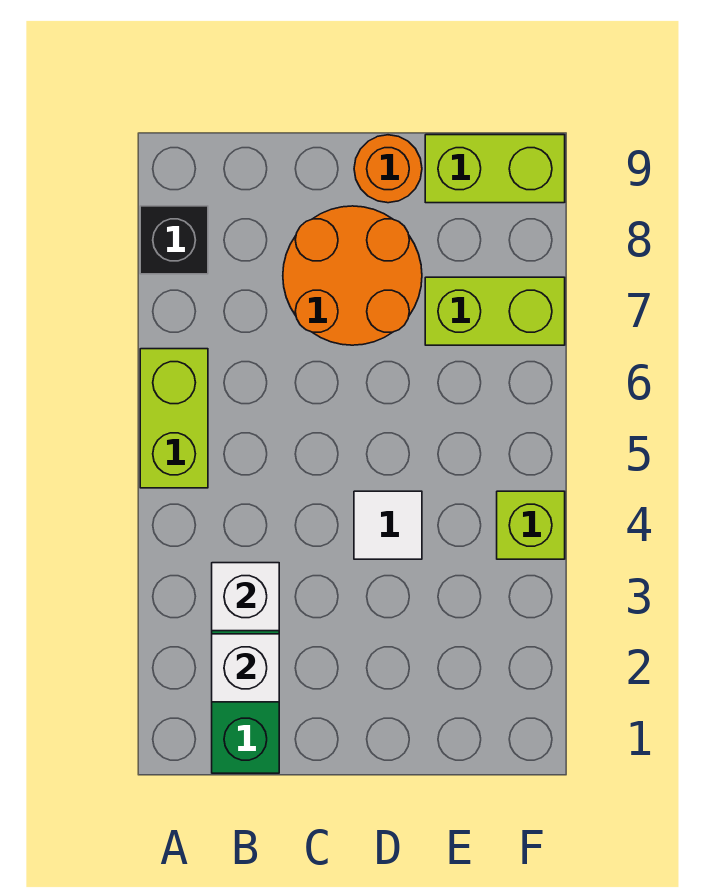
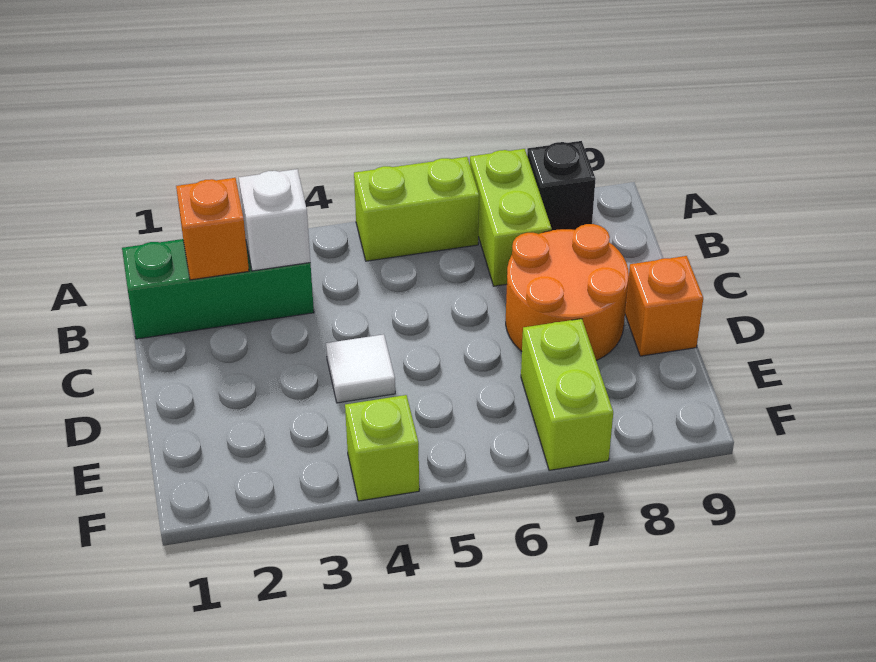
white 1x1 brick [212,634,279,702] -> orange 1x1 brick [176,178,249,280]
orange 1x1 round brick [354,135,422,203] -> orange 1x1 brick [625,256,703,356]
lime 1x2 brick [425,135,565,203] -> lime 1x2 brick moved to [470,149,552,286]

